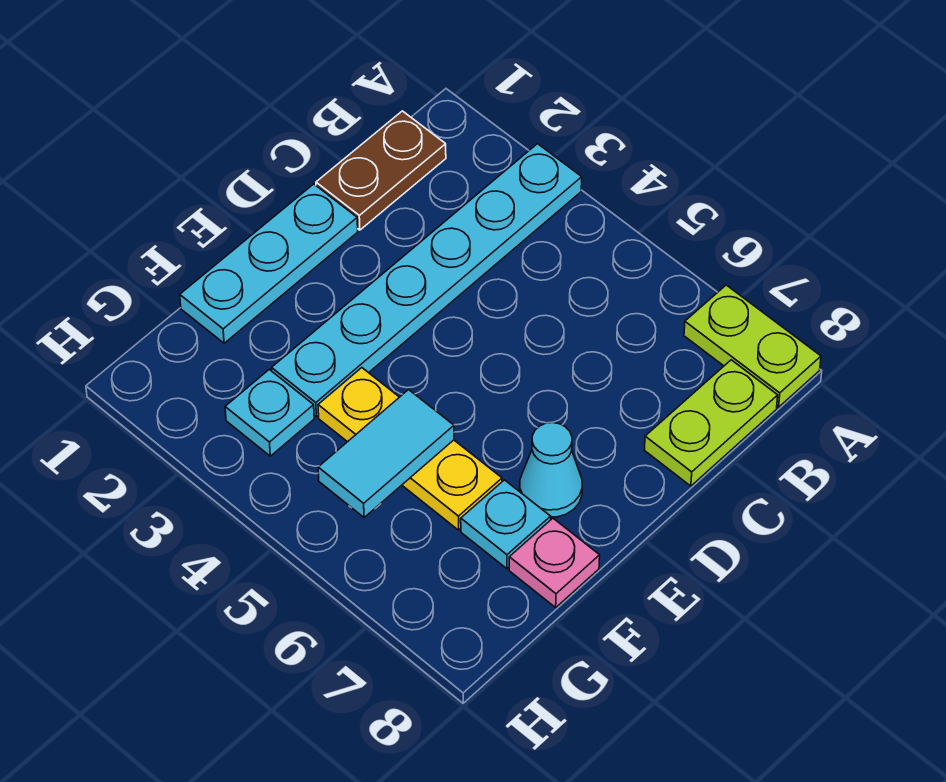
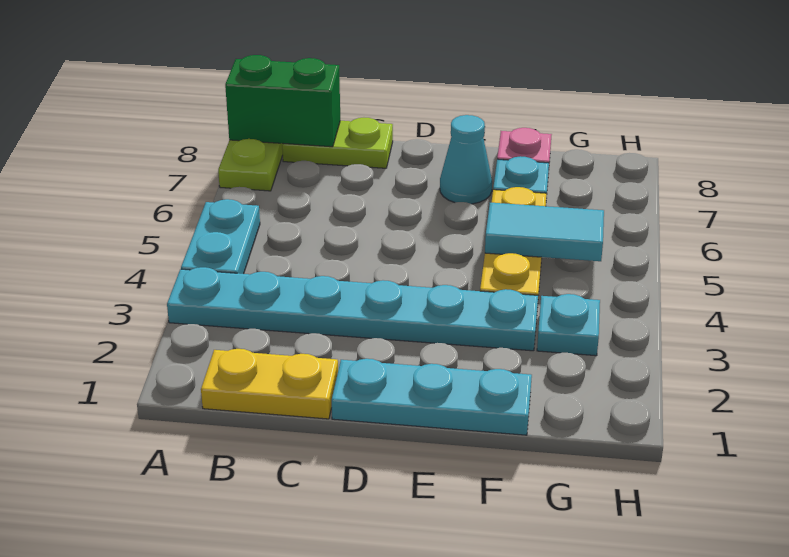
none -> cyan 1x2 plate [181,199,260,274]
none -> green 1x2 brick [225,55,340,147]
brown 1x2 plate [316,111,446,230] -> yellow 1x2 plate [201,349,338,419]

